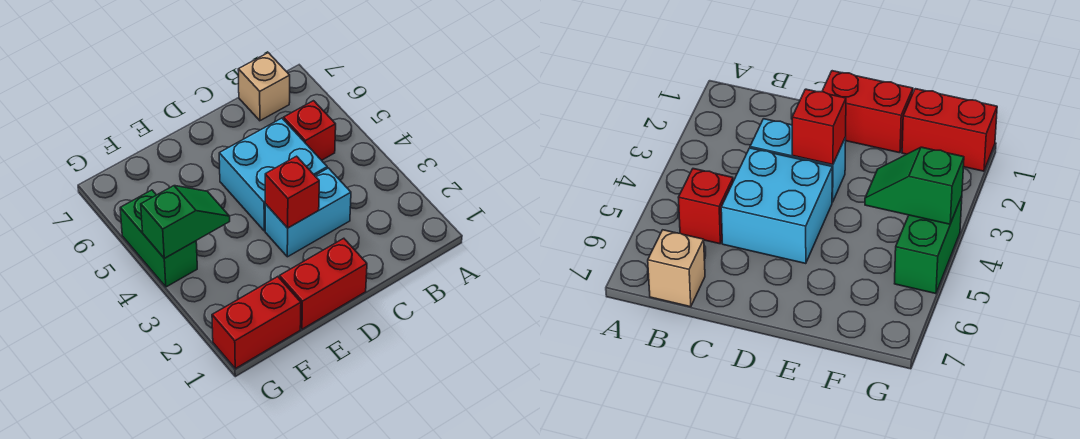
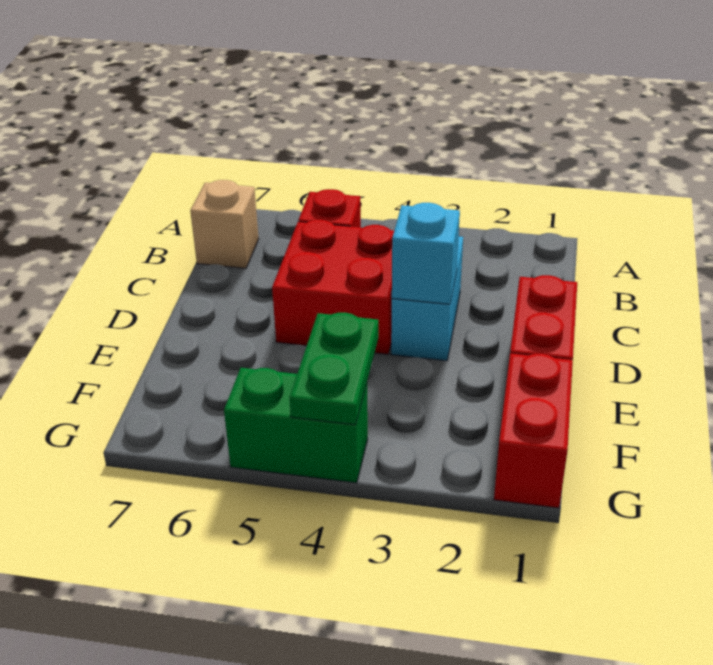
cyan 2x2 brick [219,118,327,231] -> red 2x2 brick [272,220,394,354]
red 1x1 brick [265,156,319,228] -> cyan 1x1 brick [392,203,460,304]
green 1x2 slope [141,186,230,258] -> green 1x2 plate [290,313,378,425]

